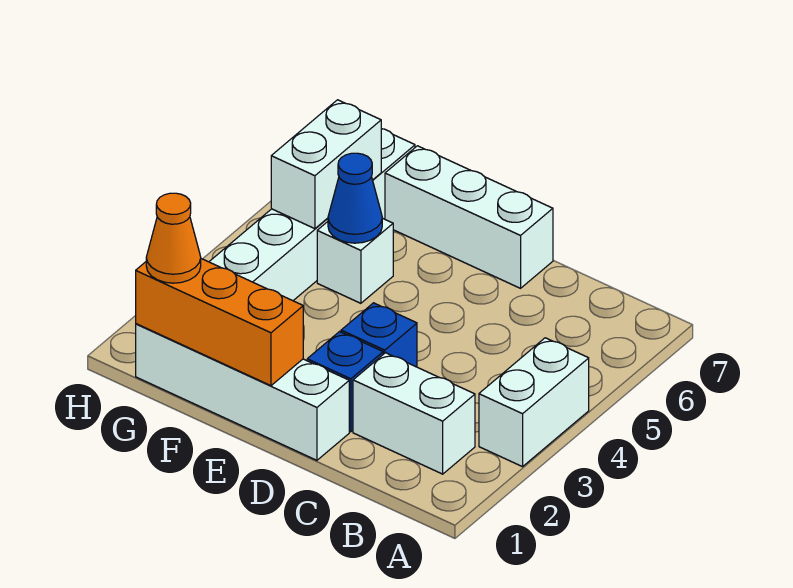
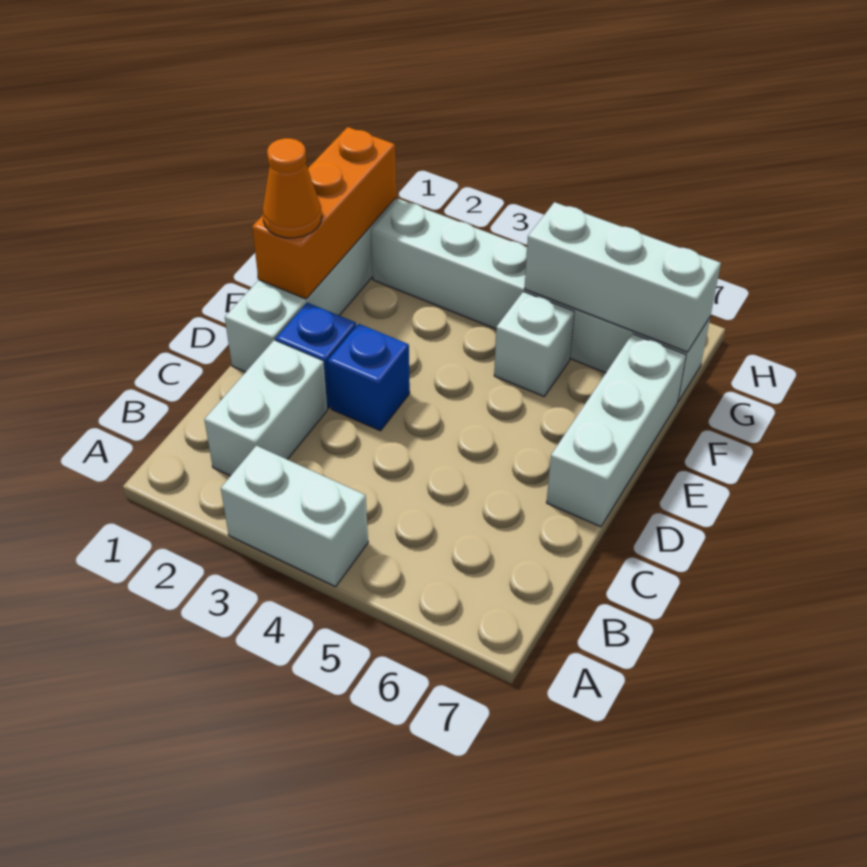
blue 1x1 cone [328,153,382,243] -> none
orange 1x1 cone [146,193,201,283] -> orange 1x1 cone moved to [262,138,322,238]
white 1x2 brick [271,100,381,229] -> white 1x3 brick [525,202,721,352]

